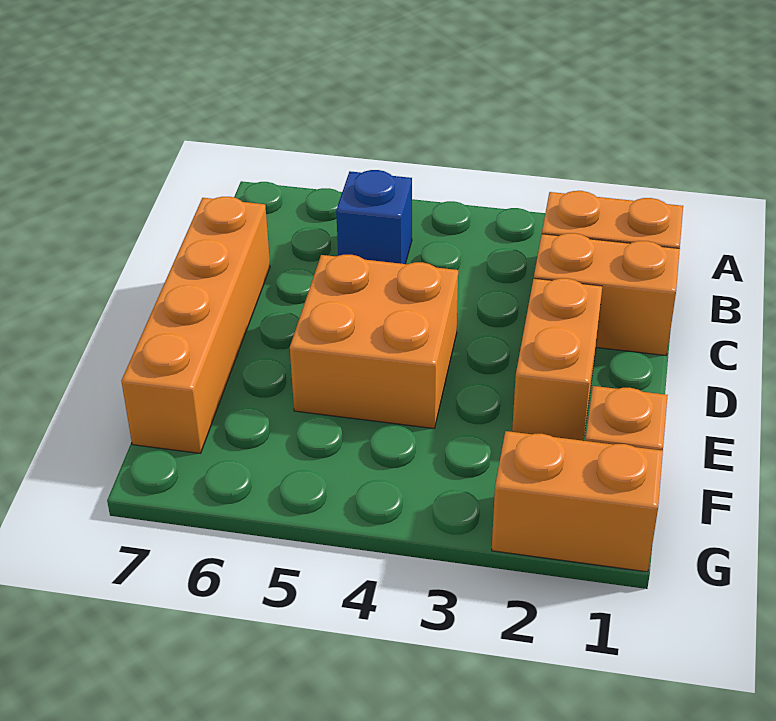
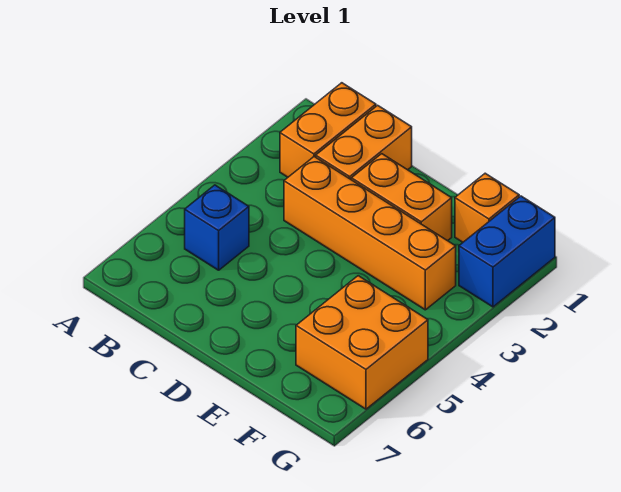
orange 1x4 brick [121,197,270,453] -> orange 1x4 brick moved to [284,157,456,310]
orange 2x2 brick [290,255,458,429] -> orange 2x2 brick moved to [296,276,428,409]
orange 1x2 brick [492,431,663,572] -> blue 1x2 brick [459,196,555,307]

